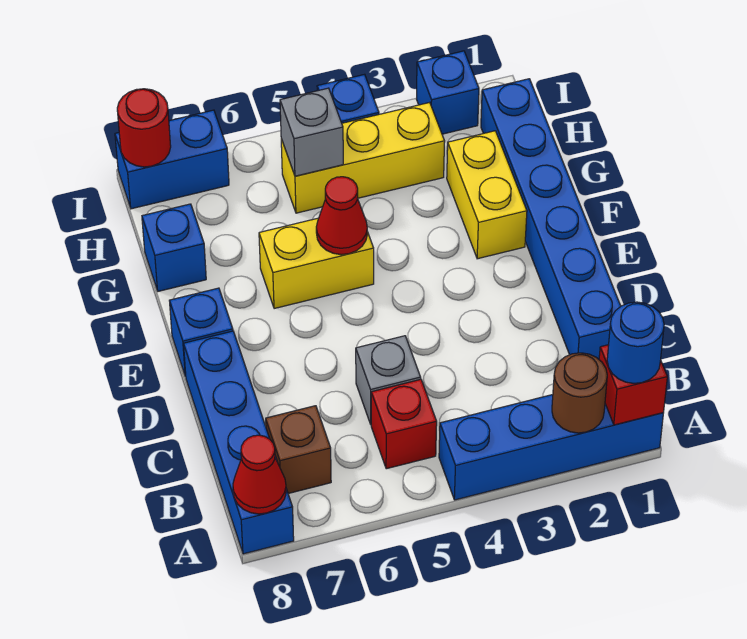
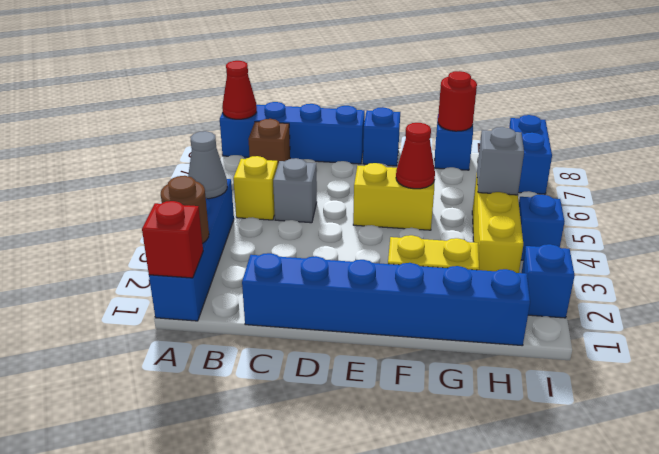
blue 1x1 round brick [607,302,664,383] -> none
none -> grey 1x1 cone [188,131,227,199]
red 1x1 brick [371,379,437,469] -> yellow 1x1 brick [233,156,278,220]
yellow 1x2 brick [259,218,374,309] -> yellow 1x2 brick turned to [353,163,434,230]
red 1x1 round brick [117,89,171,167] -> red 1x1 round brick moved to [438,71,477,131]

